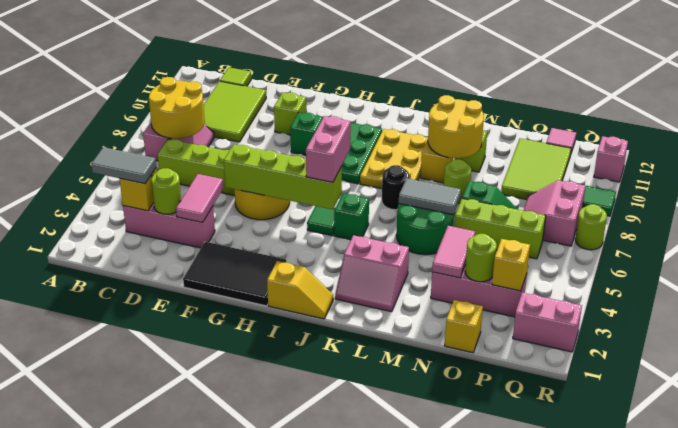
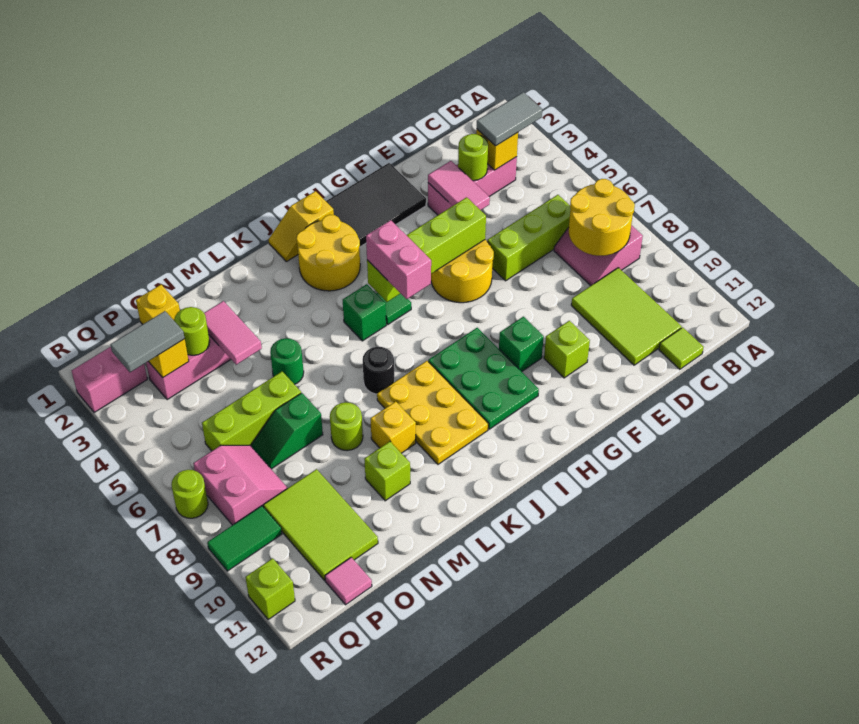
pink 2x2 slope [335,235,409,312] -> none
green 2x2 round brick [396,204,454,255] -> green 1x1 round brick [270,338,304,384]
grey 1x2 tile [399,178,461,215] -> grey 1x2 tile moved to [110,311,185,372]
yellow 2x2 round brick [428,95,484,158] -> yellow 2x2 round brick moved to [296,215,360,291]
pink 1x1 brick [594,136,628,182] -> lime 1x1 brick [245,558,295,620]

